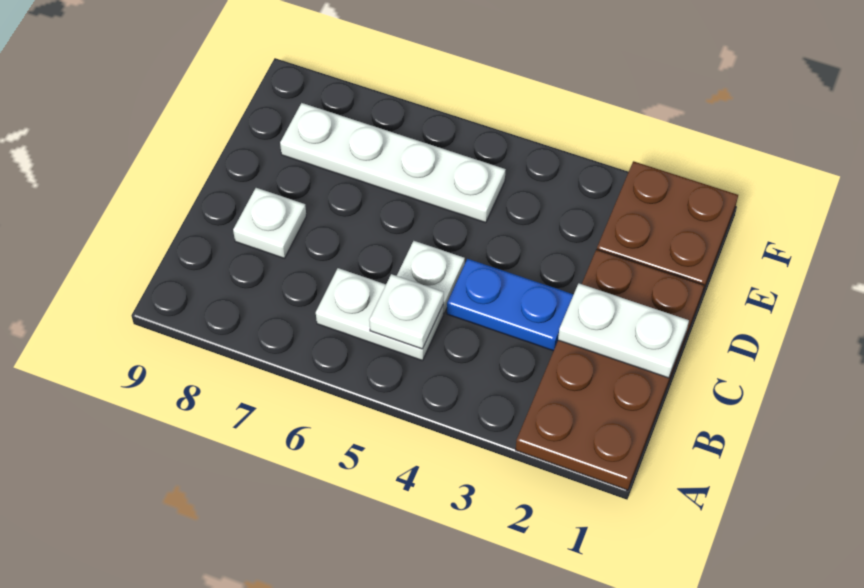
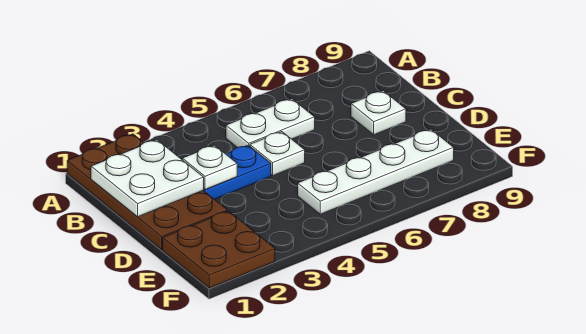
white 1x1 plate [369,274,444,349] -> white 1x1 plate moved to [182,145,237,189]
white 1x2 plate [558,284,689,378] -> white 2x2 plate [91,140,204,217]

